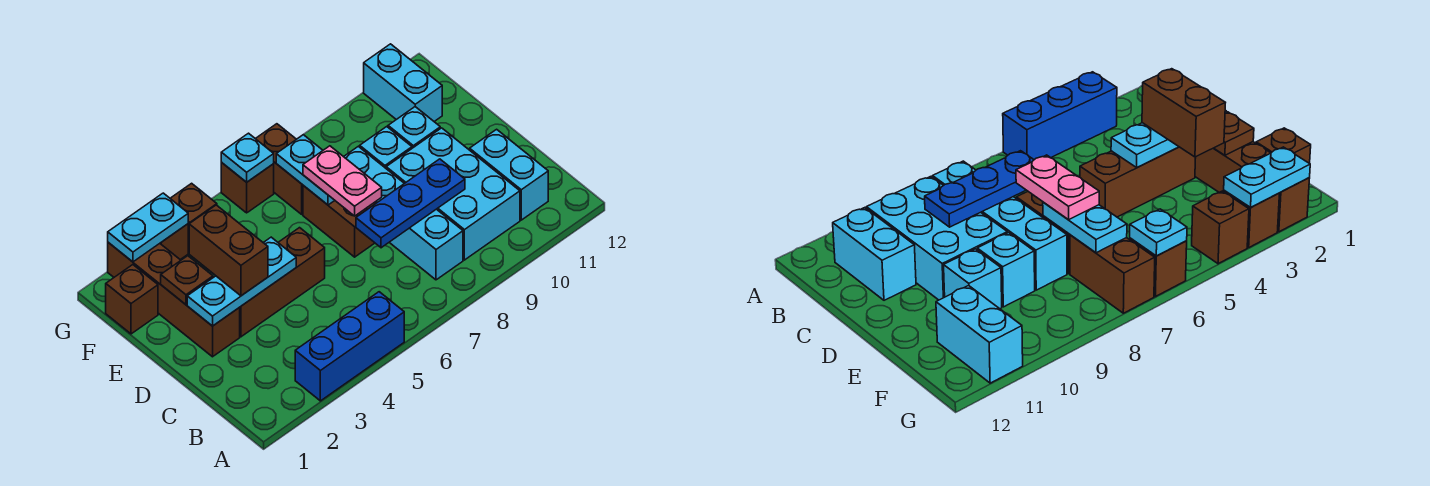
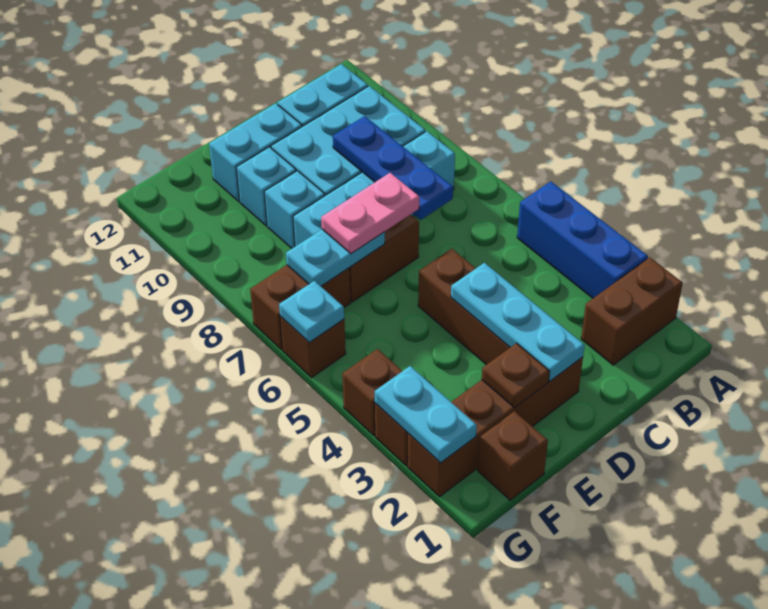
brown 1x2 brick [189,205,268,296] -> brown 1x2 brick moved to [581,257,683,365]
cyan 1x2 brick [364,44,442,121] -> cyan 1x2 brick moved to [209,103,302,201]

